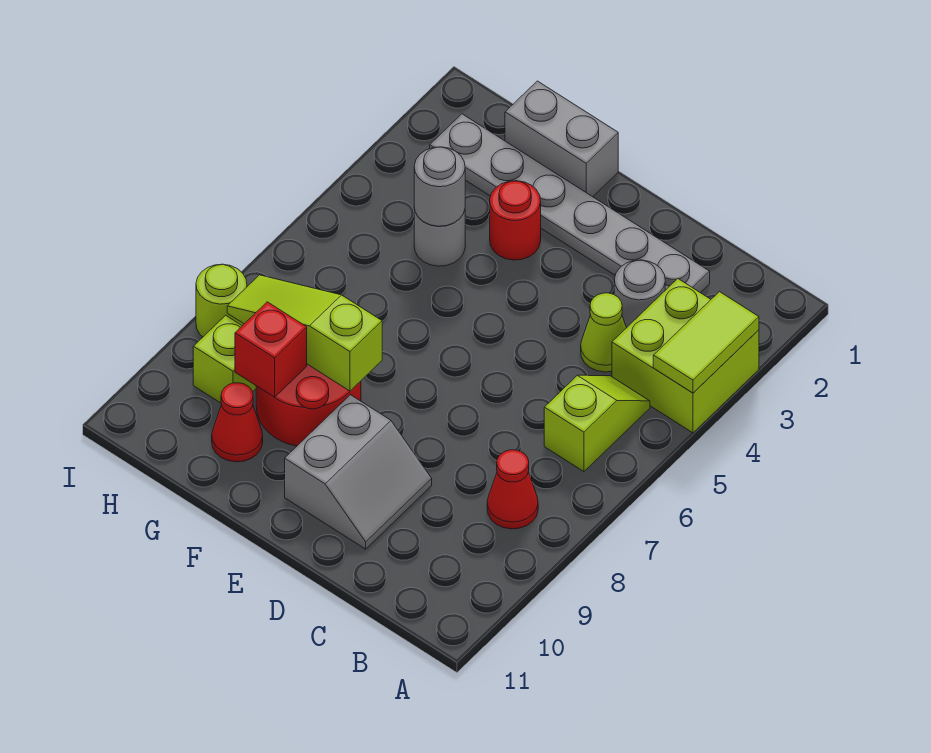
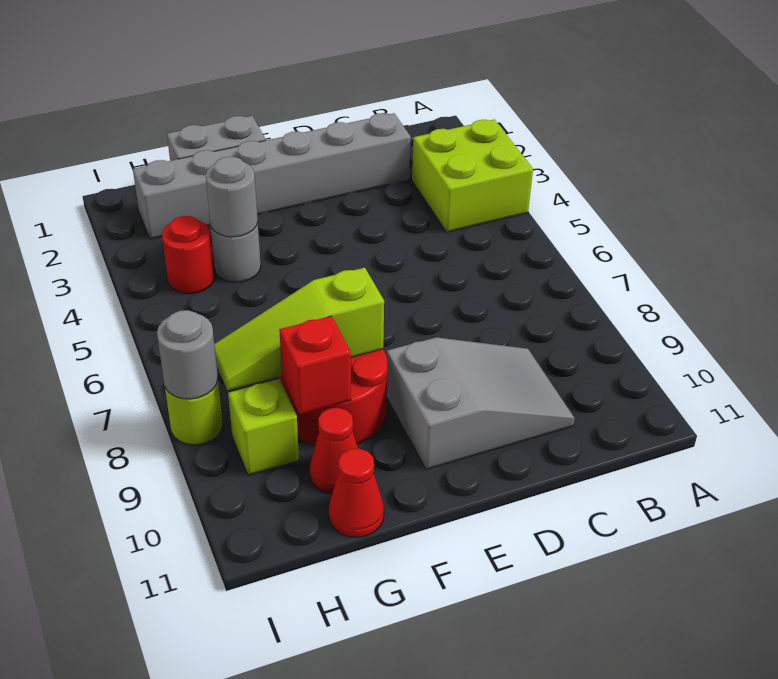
lime 1x2 tile [653,292,759,393] -> none
lime 1x2 slope [544,375,650,472] -> none
red 1x1 cone [487,450,538,529] -> red 1x1 cone moved to [329,449,384,537]
grey 1x6 plate [430,114,710,293] -> grey 1x6 brick [133,113,411,239]
grey 1x1 round brick [614,260,665,328] -> grey 1x1 round brick moved to [157,310,218,399]
lime 1x1 cone [581,293,626,372] -> none
grey 2x2 slope [285,395,432,549] -> grey 2x3 slope [386,337,575,469]
red 1x1 round brick [490,181,541,260] -> red 1x1 round brick moved to [162,216,214,294]

